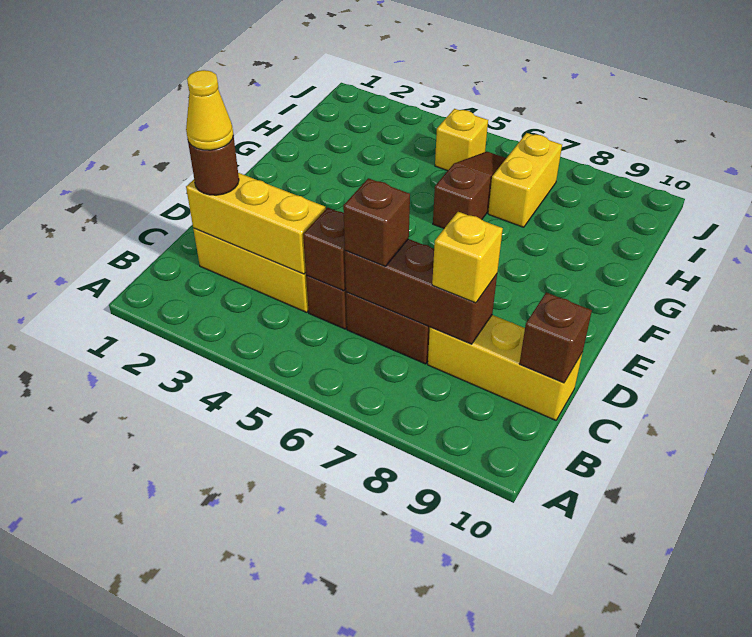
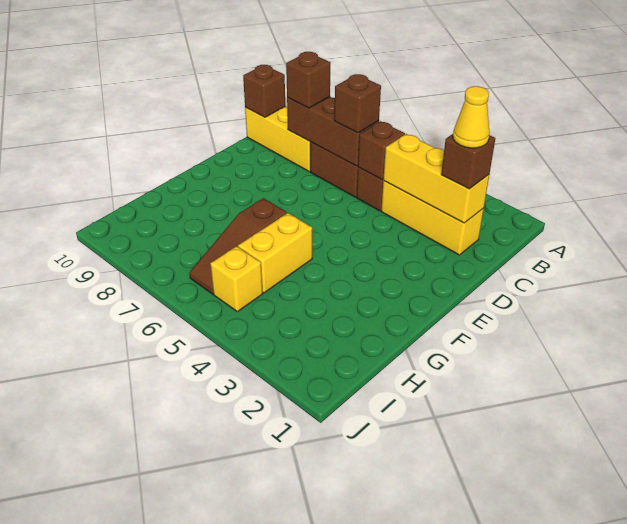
brown 1x1 round brick [188,135,239,195] -> brown 1x1 brick [441,134,495,189]
yellow 1x1 brick [432,212,503,303] -> brown 1x1 brick [286,52,331,108]
yellow 1x2 brick [488,133,562,227] -> yellow 1x2 brick moved to [238,213,312,293]

